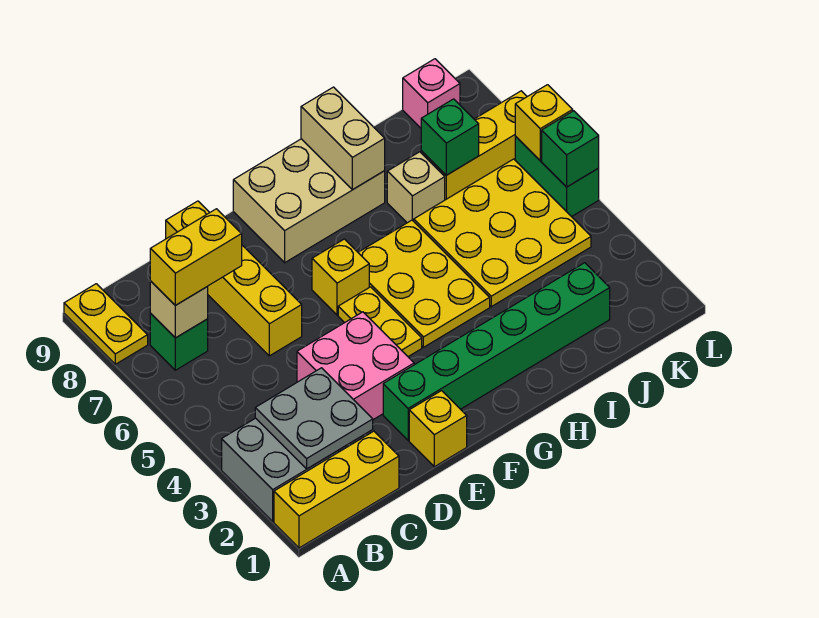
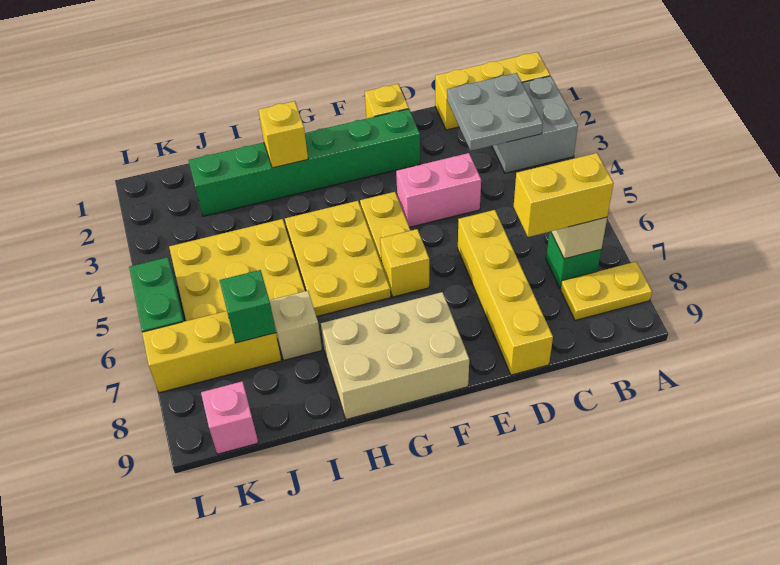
yellow 1x2 plate [64,284,148,364] -> yellow 1x2 plate turned to [561,262,652,320]
pink 2x2 brick [297,312,414,420] -> pink 1x2 brick [396,153,481,227]
tan 1x2 brick [301,87,385,190] -> none
green 1x1 brick [542,111,599,187] -> none
yellow 1x1 brick [515,85,573,161] -> yellow 1x1 brick moved to [259,101,308,168]

